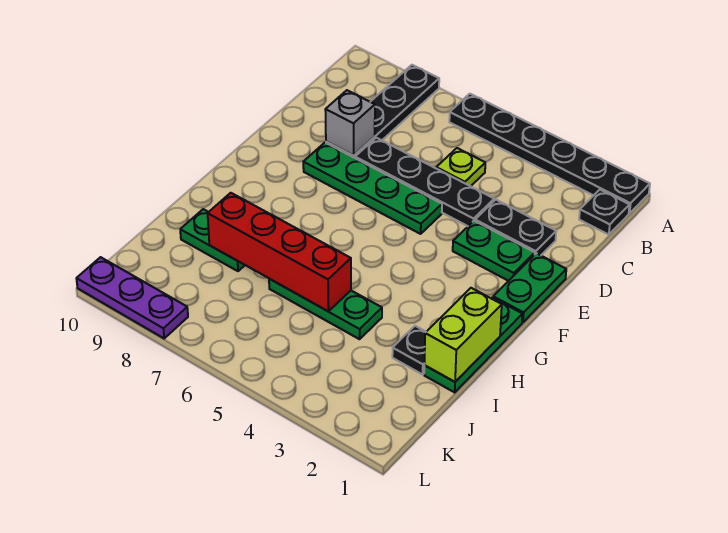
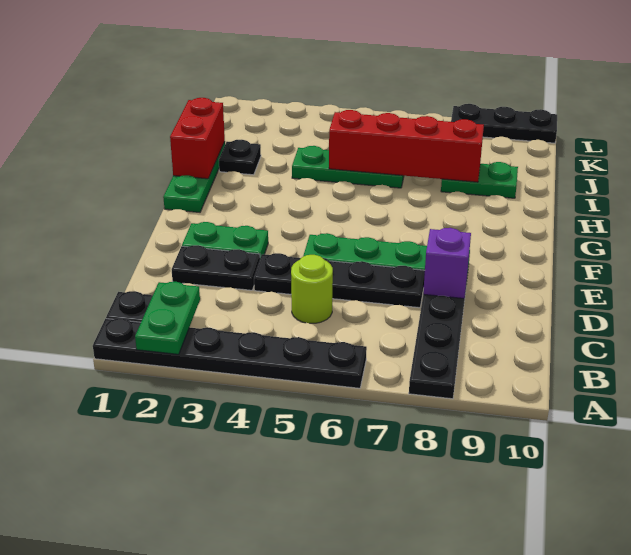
lime 1x1 plate [436,148,485,186] -> lime 1x1 round brick [291,255,333,323]
grey 1x1 brick [325,90,375,156] -> purple 1x1 brick [423,228,471,298]
green 1x2 plate [493,253,566,323] -> green 1x2 plate moved to [135,282,200,354]
lime 1x2 brick [424,288,502,382] -> red 1x2 brick [170,98,225,179]
purple 1x3 plate [76,257,188,338] -> black 1x3 plate [451,104,557,143]

